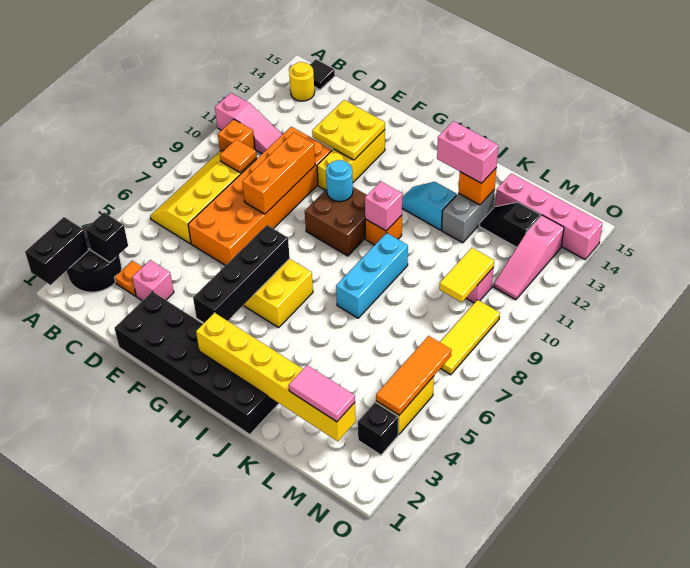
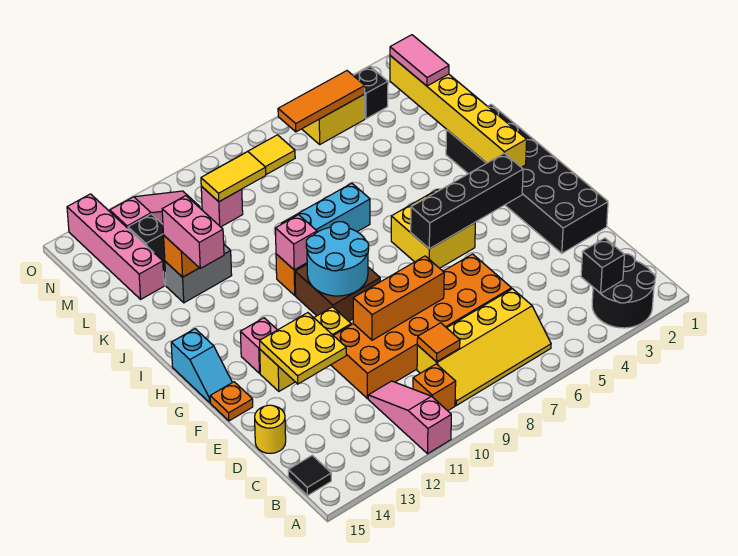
black 1x2 brick [25,217,89,285] -> none
yellow 1x1 round brick [289,62,315,101] -> yellow 1x1 round brick moved to [255,405,286,453]
orange 1x1 plate [115,261,142,296] -> orange 1x1 plate moved to [210,382,253,421]
pink 1x1 brick [132,260,174,301] -> pink 1x1 brick moved to [240,318,277,373]
cyan 1x1 round brick [326,160,353,202] -> cyan 2x2 round brick [306,222,369,296]
cyan 1x2 slope [402,182,457,230] -> cyan 1x2 slope moved to [171,329,232,402]

